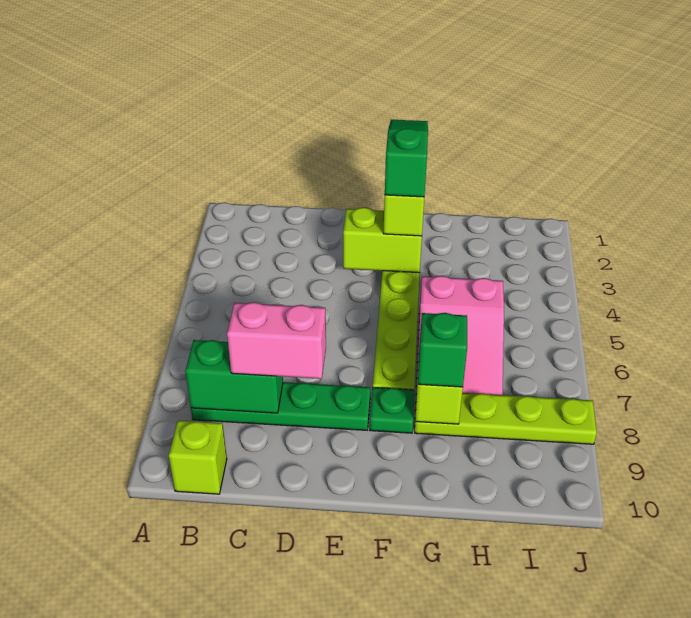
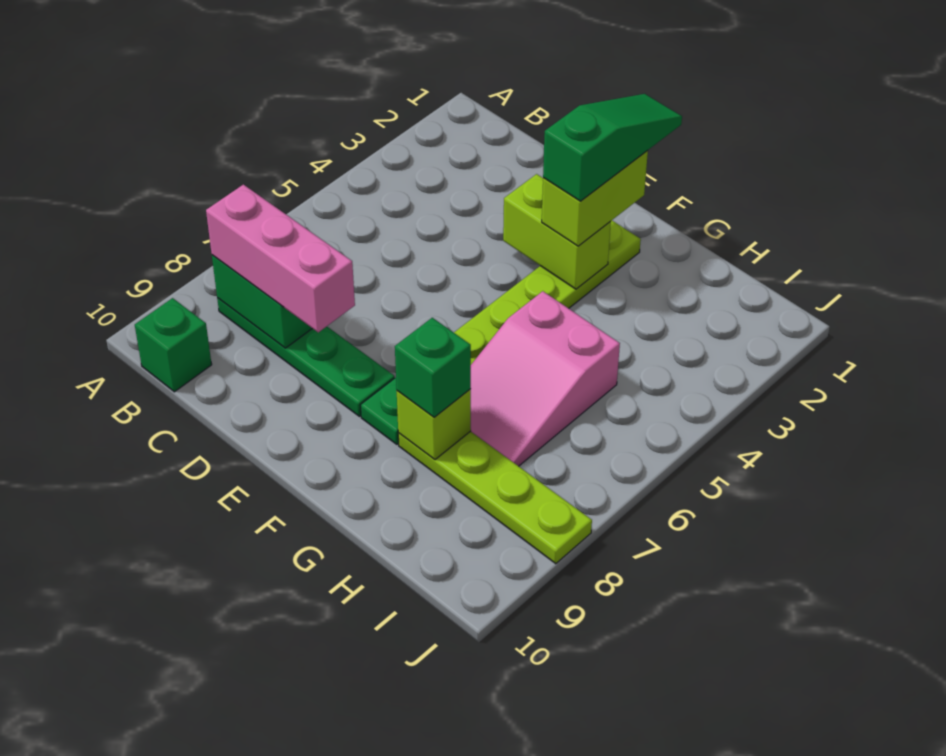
lime 1x1 brick [169,420,227,494] -> green 1x1 brick [135,298,212,392]
pink 1x2 brick [227,302,326,379] -> pink 1x3 brick [206,185,355,332]

